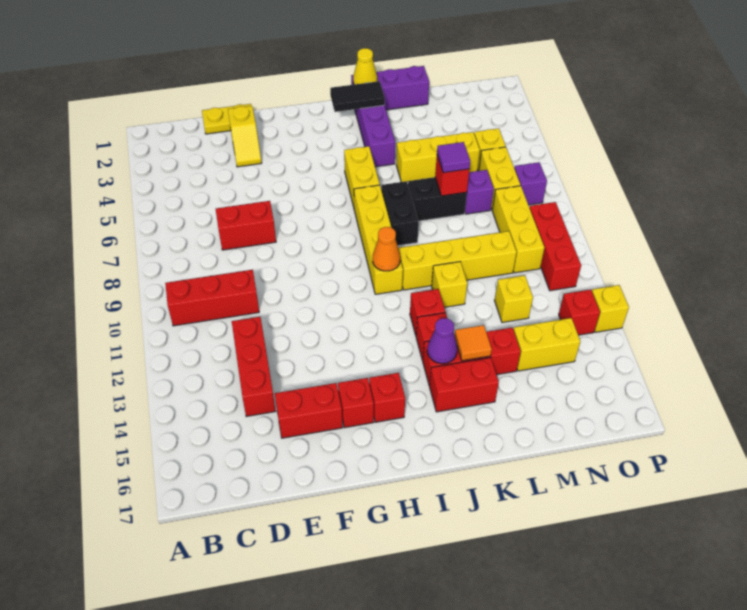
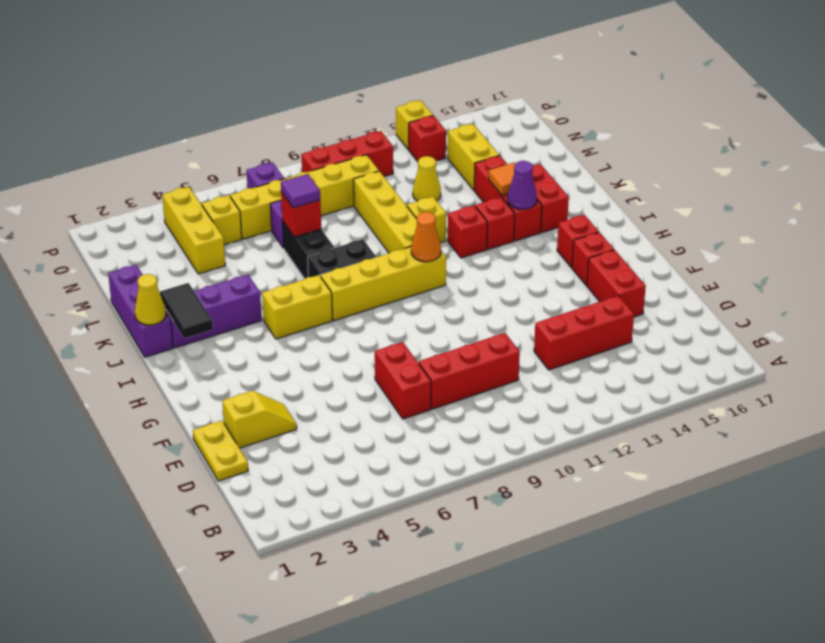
red 1x3 brick [165,270,259,326] -> red 1x3 brick turned to [419,333,520,409]
yellow 1x3 brick [396,132,480,182] -> yellow 1x3 brick moved to [162,187,225,274]
yellow 1x1 brick [495,275,533,323] -> yellow 1x1 cone [413,156,441,201]

